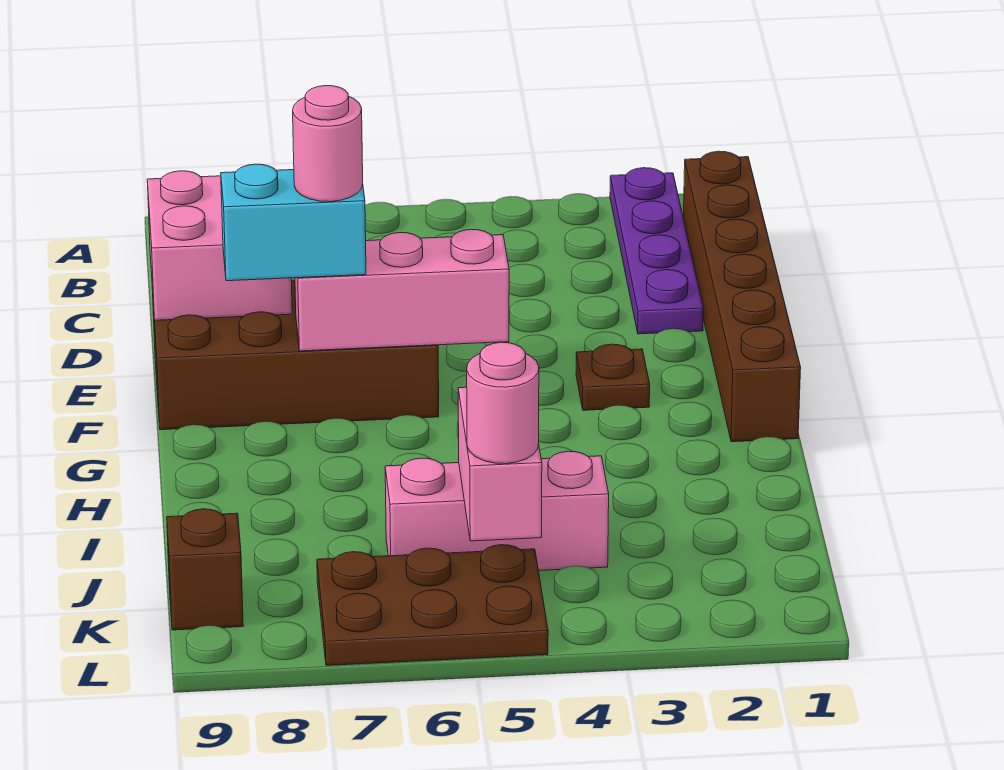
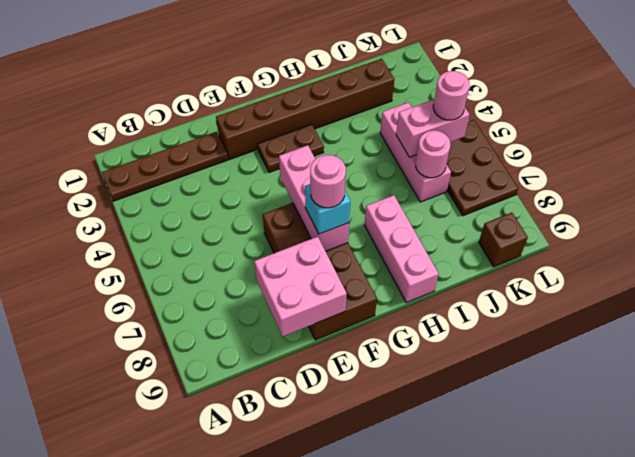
purple 1x4 plate [610,168,703,334] -> brown 1x4 plate [102,132,228,201]
brown 1x6 brick [684,151,801,442] -> brown 1x6 brick moved to [216,59,394,159]
brown 1x1 plate [576,344,650,410] -> brown 1x2 plate [258,124,324,172]
cyan 1x2 brick [221,164,366,281] -> cyan 1x1 brick [305,184,350,234]
none -> pink 1x3 brick [365,195,439,303]
none -> pink 1x1 round brick [416,130,450,178]

